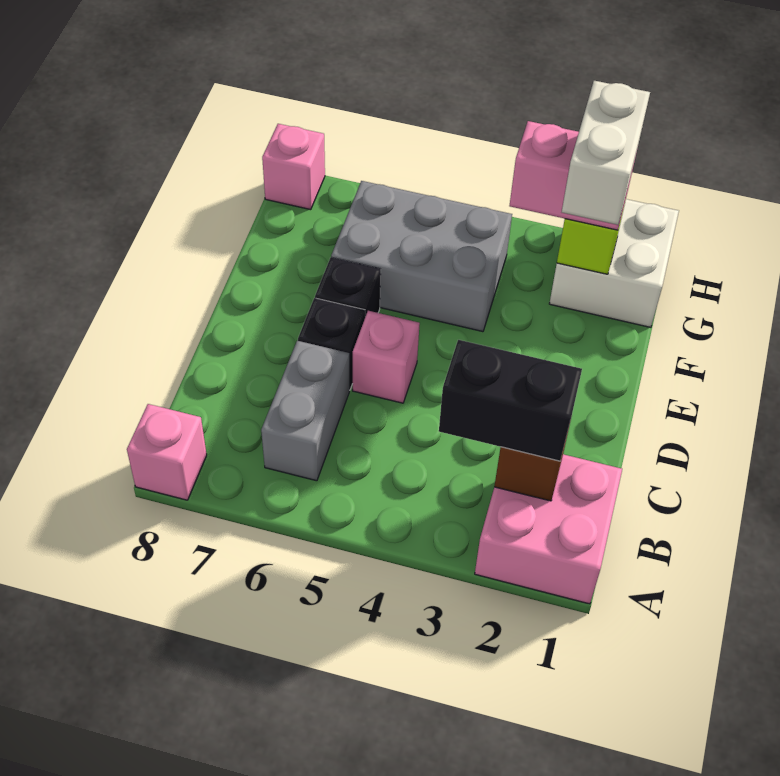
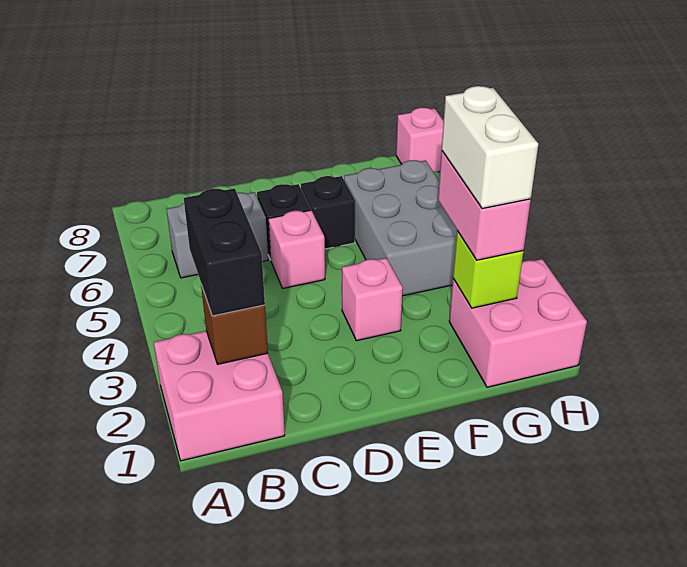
pink 1x1 brick [127,404,207,500] -> pink 1x1 brick moved to [342,258,403,341]
white 1x2 brick [562,81,650,225] -> white 1x2 brick turned to [442,86,538,209]
white 2x2 brick [549,199,679,327] -> pink 2x2 brick [449,259,587,387]

